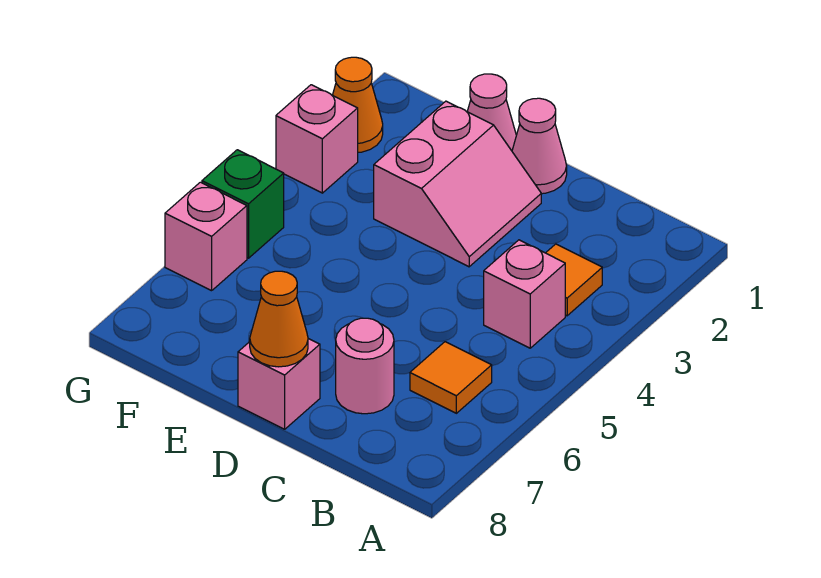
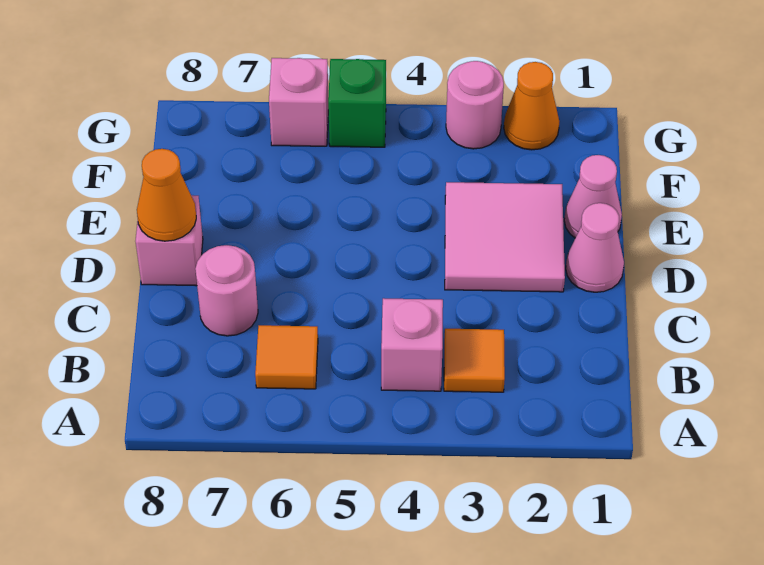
pink 2x2 slope [374,101,541,267] -> pink 2x2 tile [445,182,565,292]
pink 1x1 brick [276,85,358,193] -> pink 1x1 round brick [446,61,504,149]

